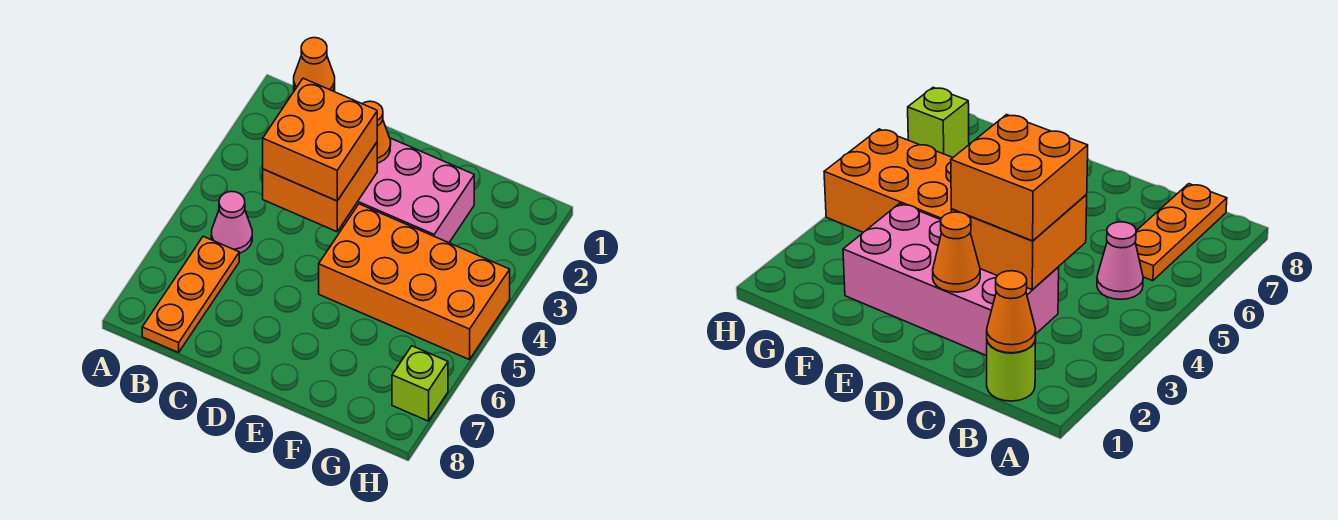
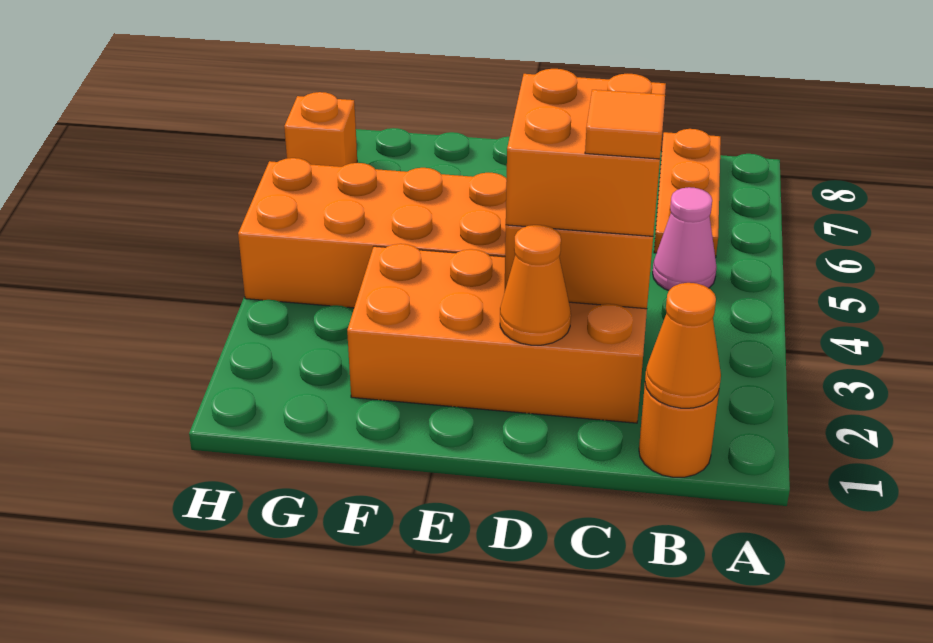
lime 1x1 round brick [987,338,1036,401] -> orange 1x1 round brick [639,384,719,477]
pink 2x4 brick [342,138,474,243] -> orange 2x4 brick [347,244,647,423]
none -> orange 1x1 tile [585,90,665,159]
lime 1x1 brick [392,346,448,421] -> orange 1x1 brick [284,92,357,167]

